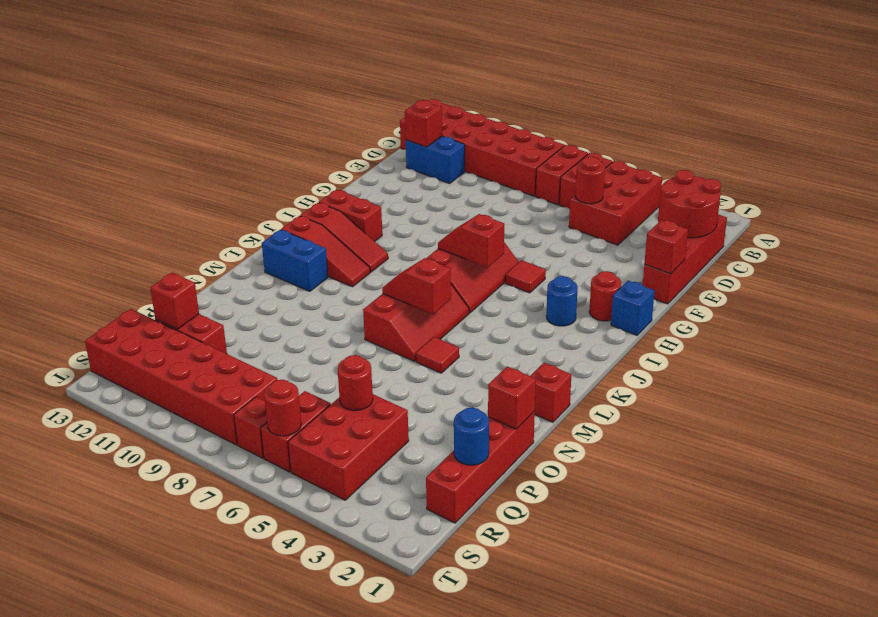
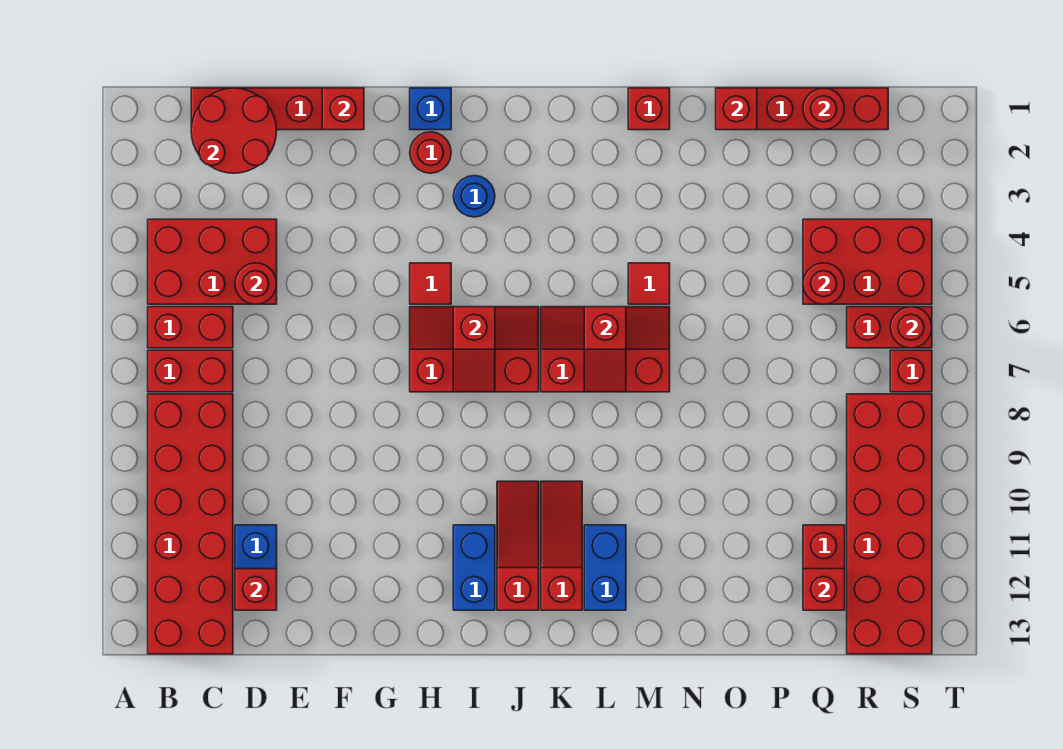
red 1x2 brick [319,190,382,241] -> blue 1x2 brick [453,525,495,610]
blue 1x1 round brick [454,408,489,465] -> red 1x1 round brick [803,88,844,130]

